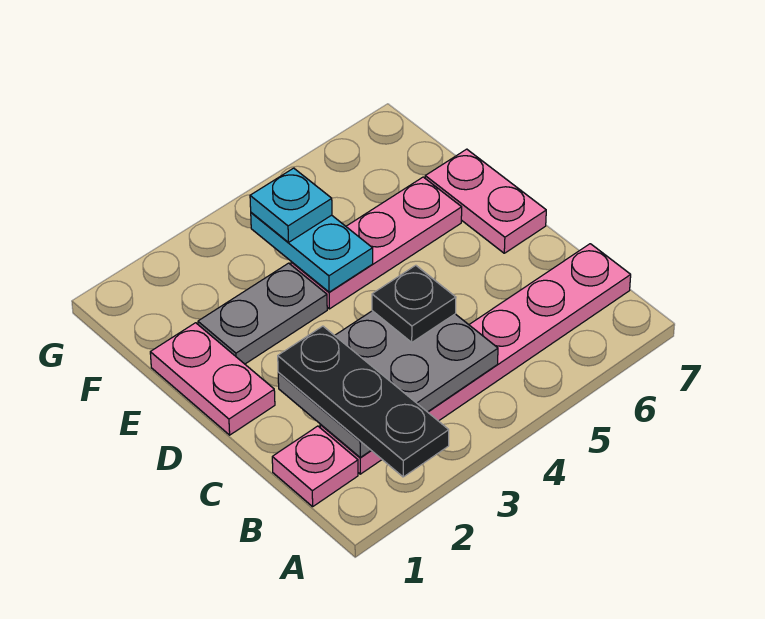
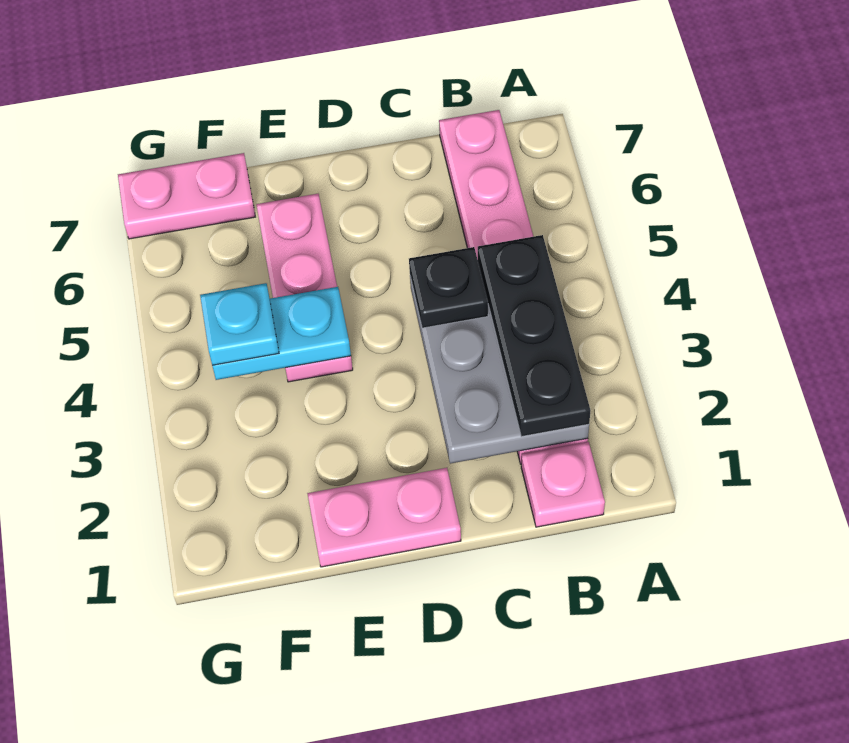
black 1x3 plate [278,326,449,477] -> black 1x3 plate turned to [478,235,590,437]
pink 1x2 plate [425,149,546,253] -> pink 1x2 plate moved to [118,153,255,239]
grey 1x2 plate [198,263,327,364] -> none

